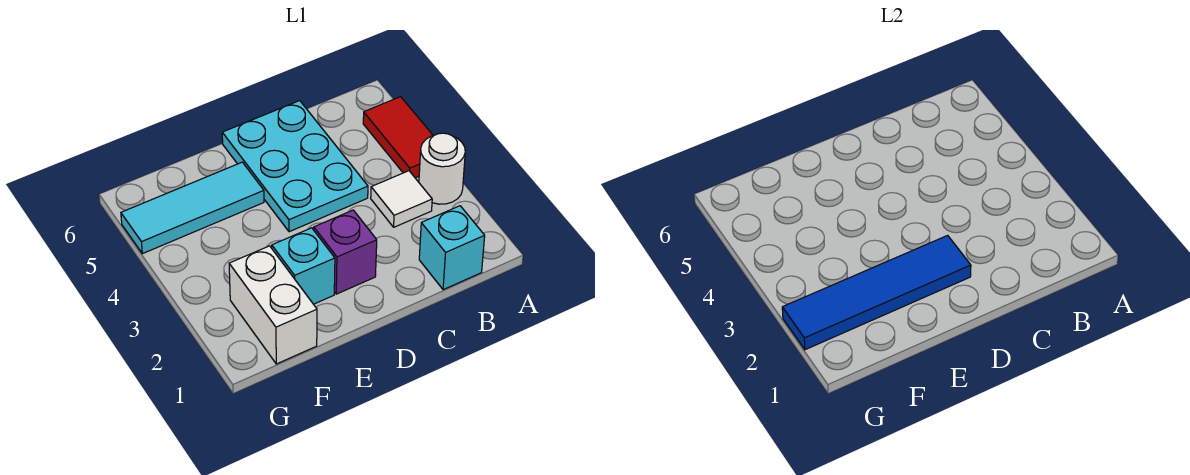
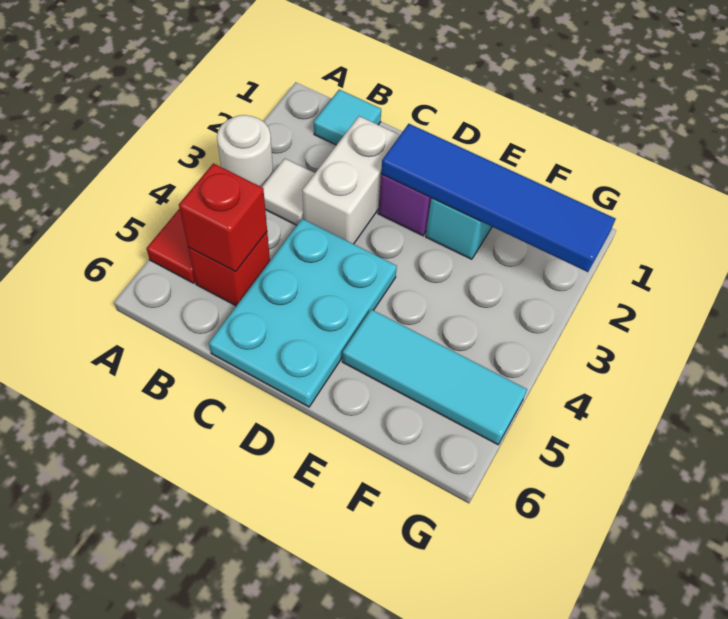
cyan 1x1 brick [419,206,485,290] -> cyan 1x1 tile [314,90,381,145]
none -> red 1x1 brick [188,232,270,306]
none -> red 1x1 brick [179,163,267,272]
white 1x2 brick [229,246,317,364] -> white 1x2 brick moved to [302,116,400,244]

